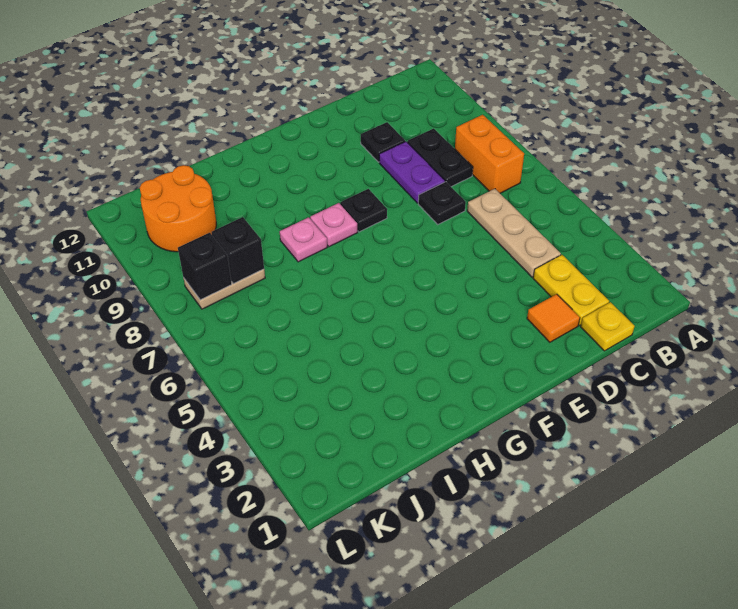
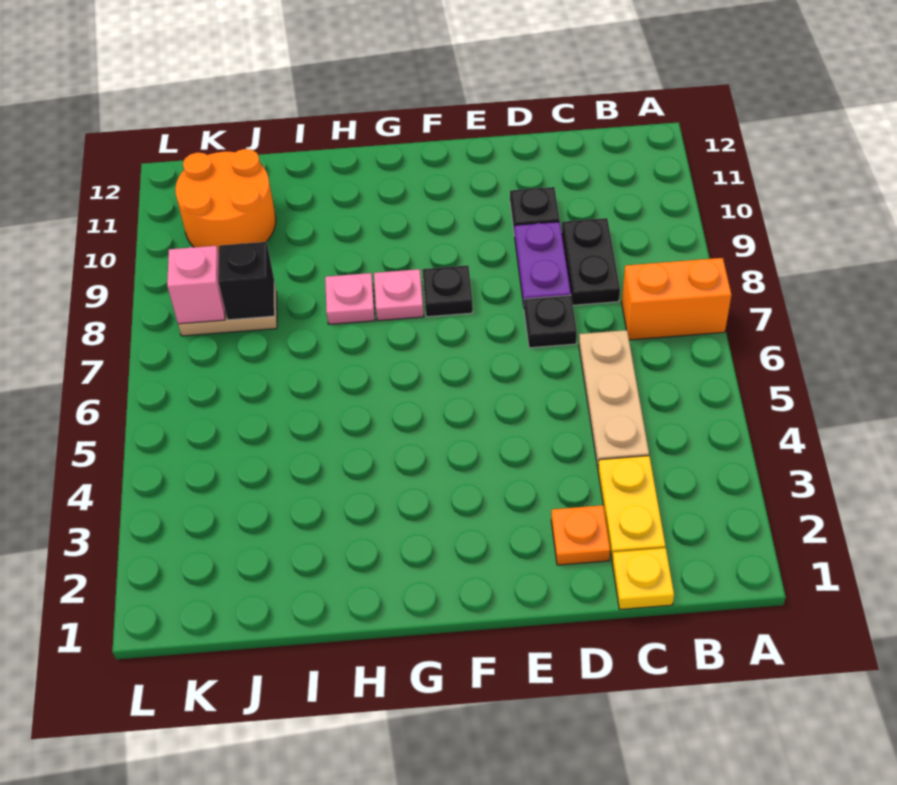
orange 1x2 brick [455,115,524,193] -> orange 1x2 brick turned to [622,258,731,340]
orange 1x1 tile [527,294,580,342] -> orange 1x1 plate [551,505,610,565]
black 1x1 brick [178,233,232,300] -> pink 1x1 brick [167,246,225,324]

